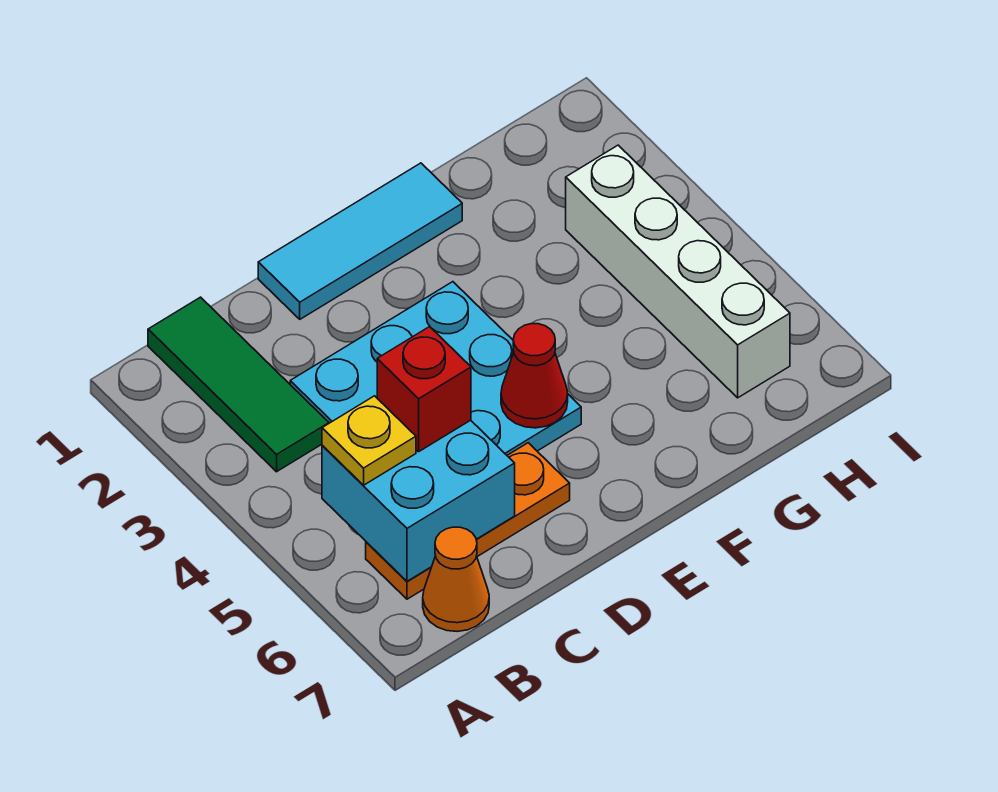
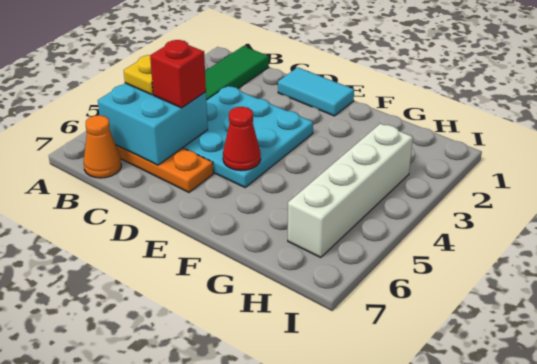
cyan 1x3 tile [258,163,462,319] -> cyan 1x2 tile [278,67,354,116]

